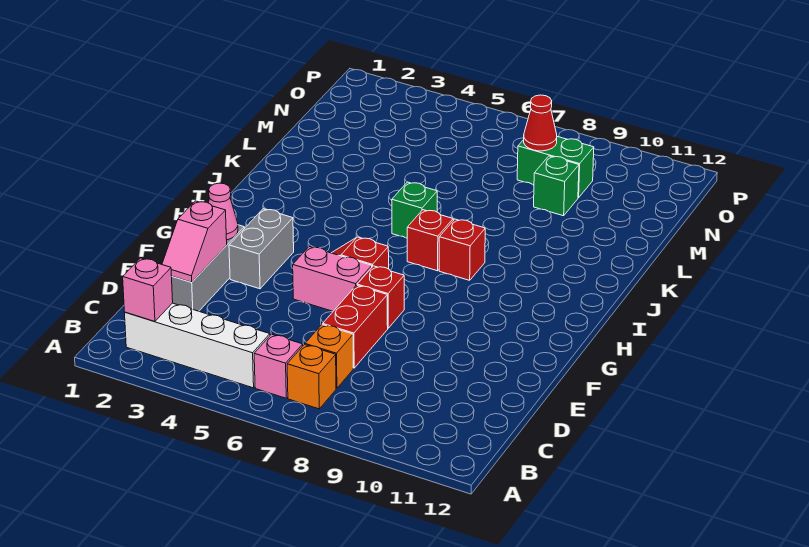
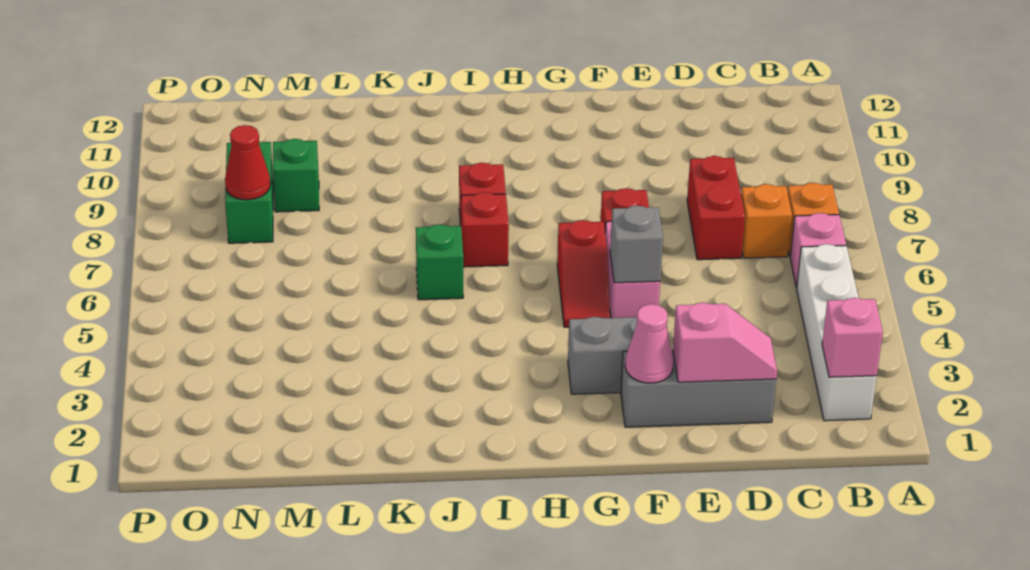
red 1x2 brick [323,285,388,368] -> red 1x2 brick turned to [687,156,745,260]
none -> grey 1x1 brick [610,206,663,283]

